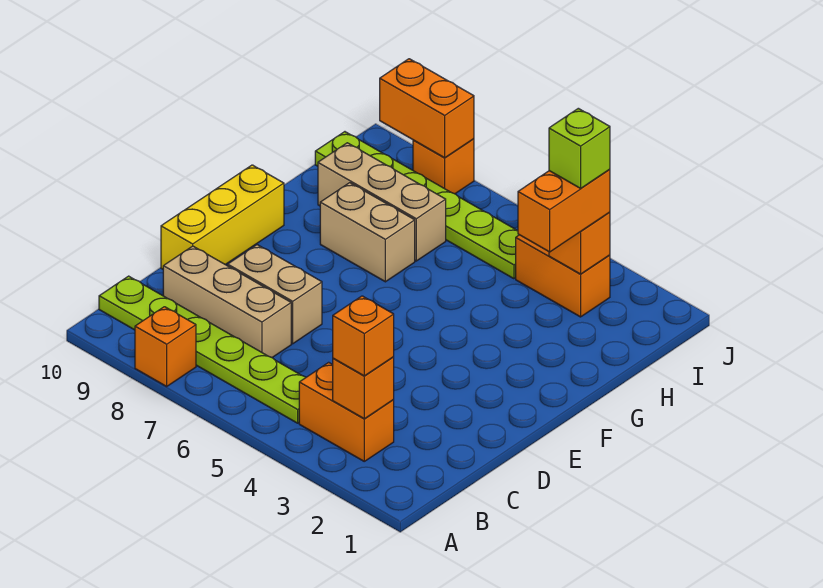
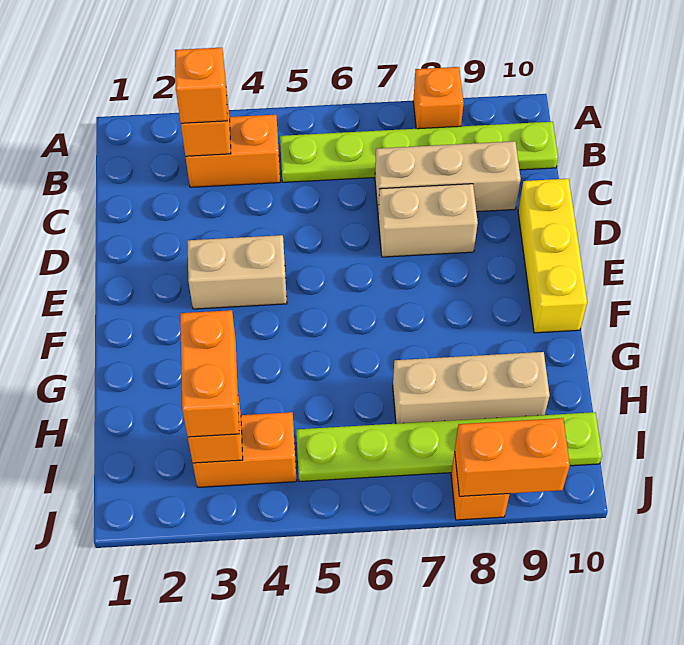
tan 1x2 brick [320,183,415,282] -> tan 1x2 brick moved to [187,235,287,309]
lime 1x1 brick [549,108,610,188] -> none

